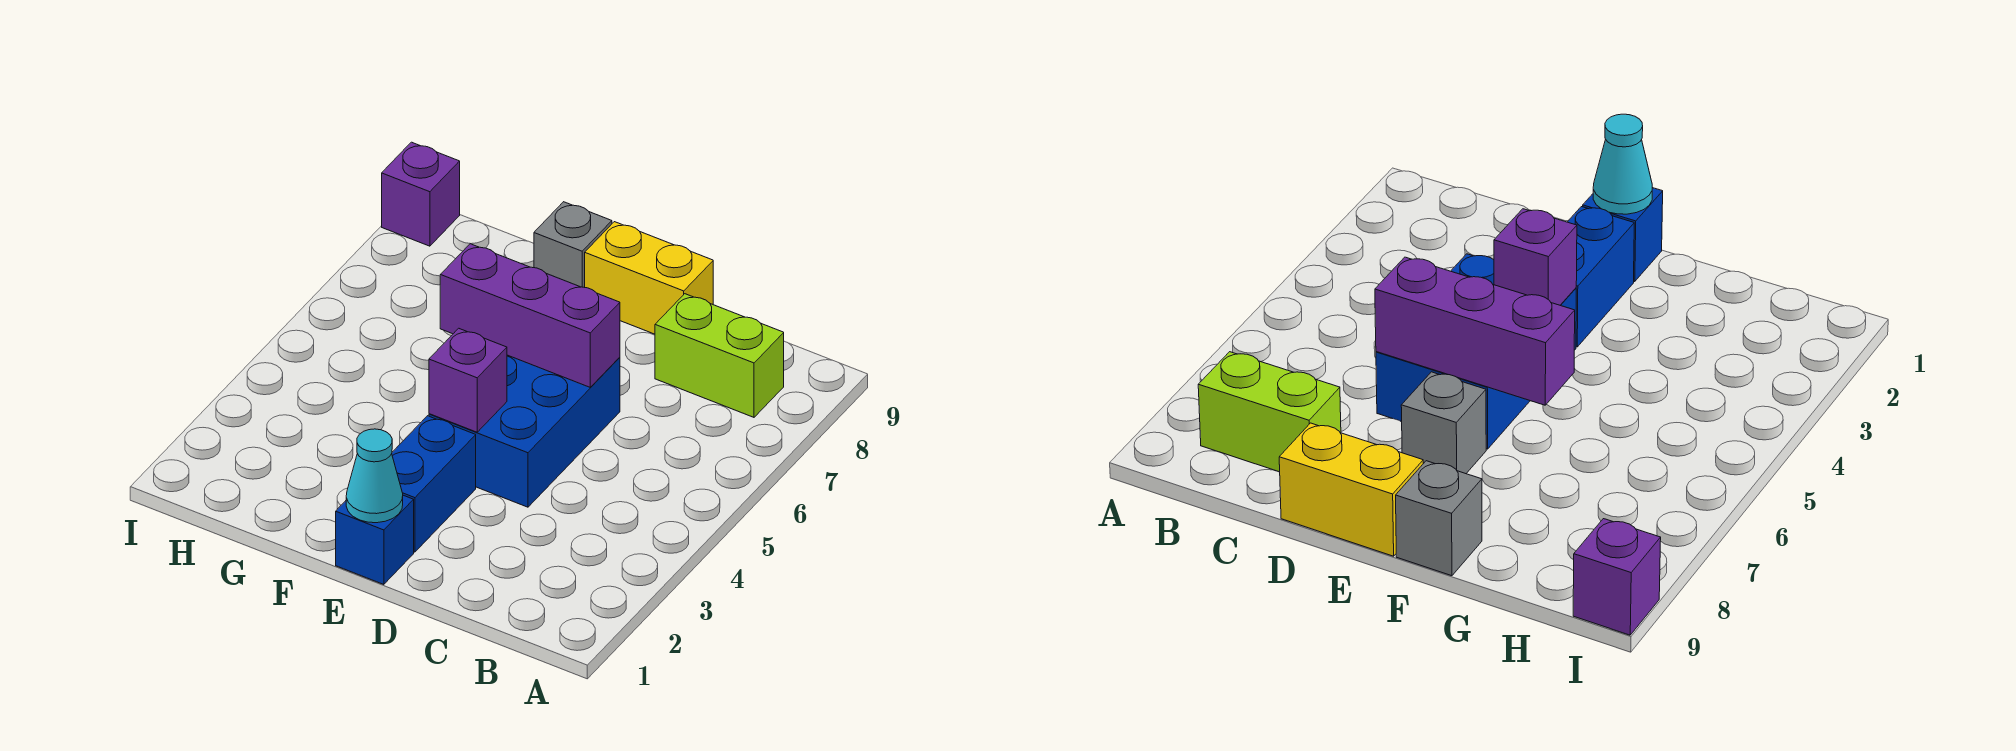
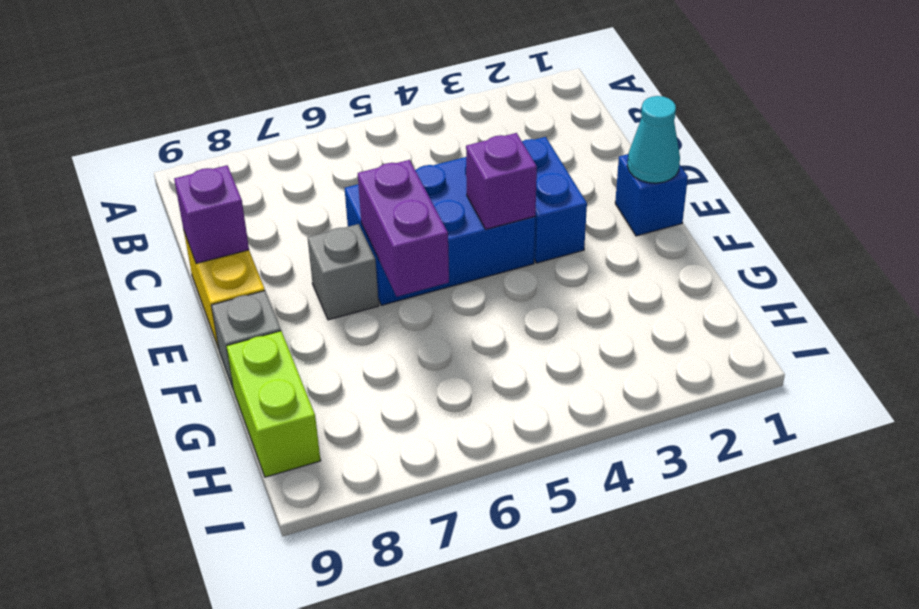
lime 1x2 brick [655,294,784,417] -> lime 1x2 brick moved to [226,331,321,477]
purple 1x3 brick [440,244,620,387] -> purple 1x2 brick [358,160,449,297]
blue 1x2 brick [392,416,476,552] -> blue 1x2 brick turned to [522,137,587,263]
purple 1x1 brick [382,142,460,246] -> purple 1x1 brick moved to [174,165,249,264]

